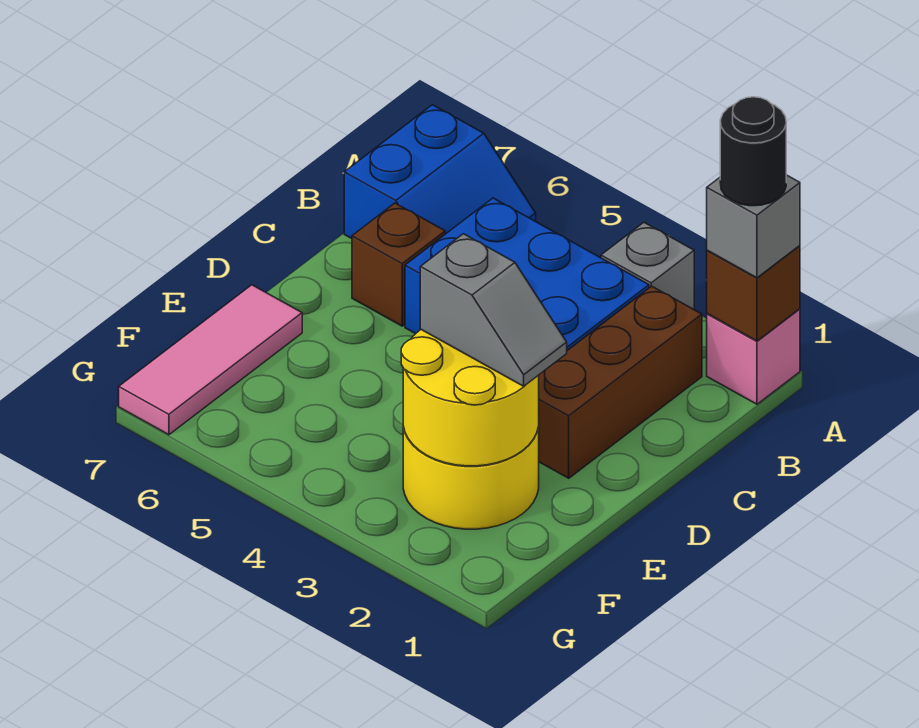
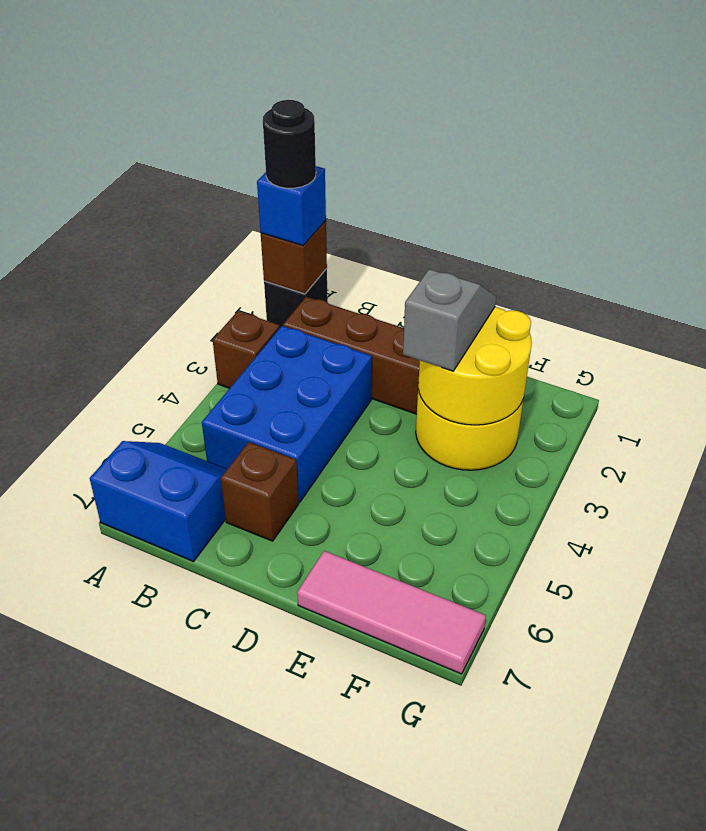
pink 1x1 brick [707,309,800,404] -> black 1x1 brick [264,269,328,327]
grey 1x1 brick [707,175,800,278] -> blue 1x1 brick [257,166,326,246]
grey 1x1 brick [601,223,694,309] -> brown 1x1 brick [213,311,280,388]

